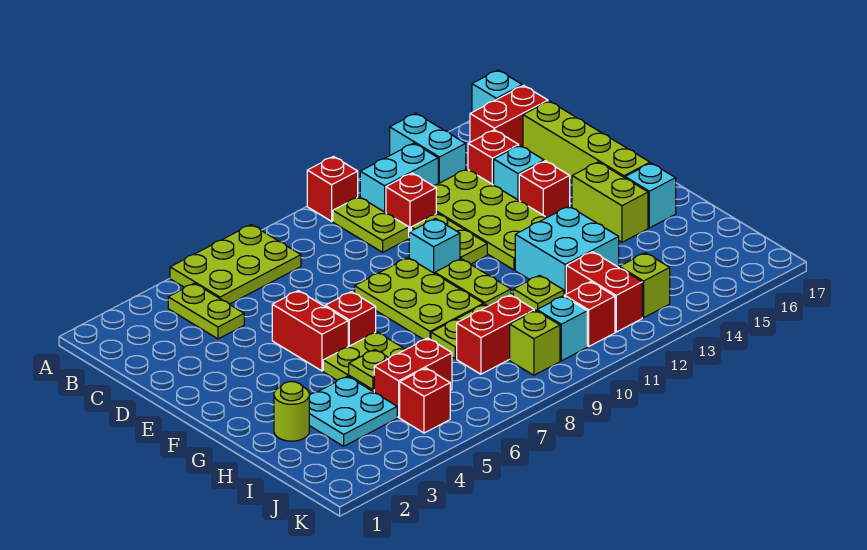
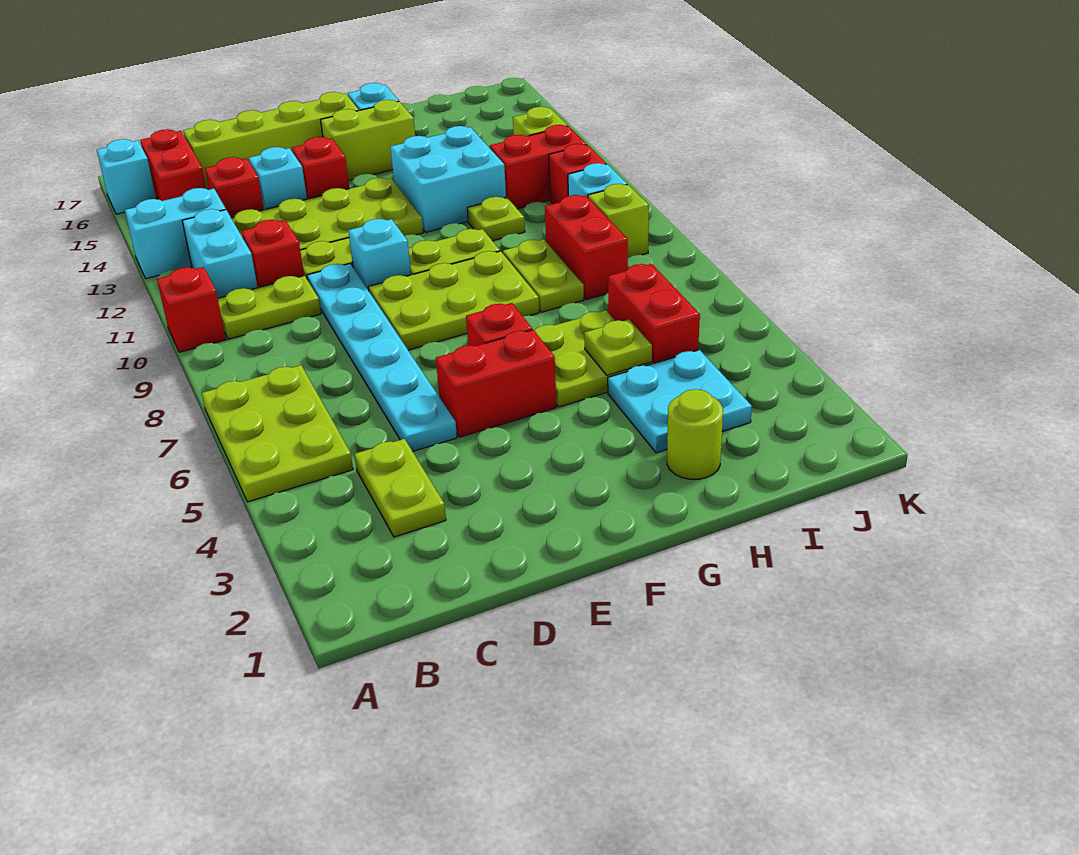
lime 1x2 plate [168,283,244,339] -> lime 1x2 plate turned to [354,439,446,537]
none -> cyan 1x6 plate [307,264,457,451]
red 1x1 brick [400,368,450,433] -> none

